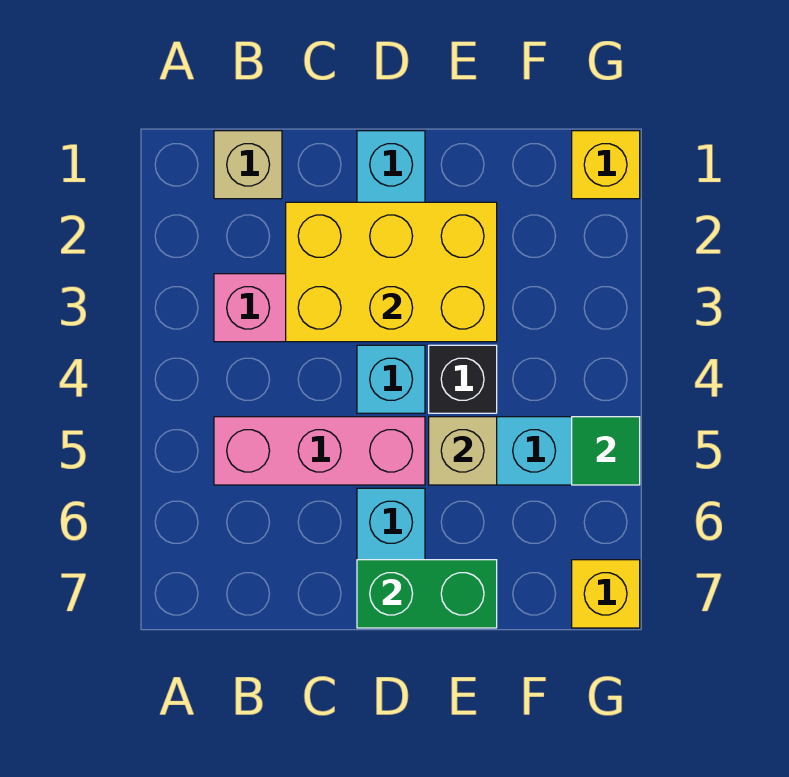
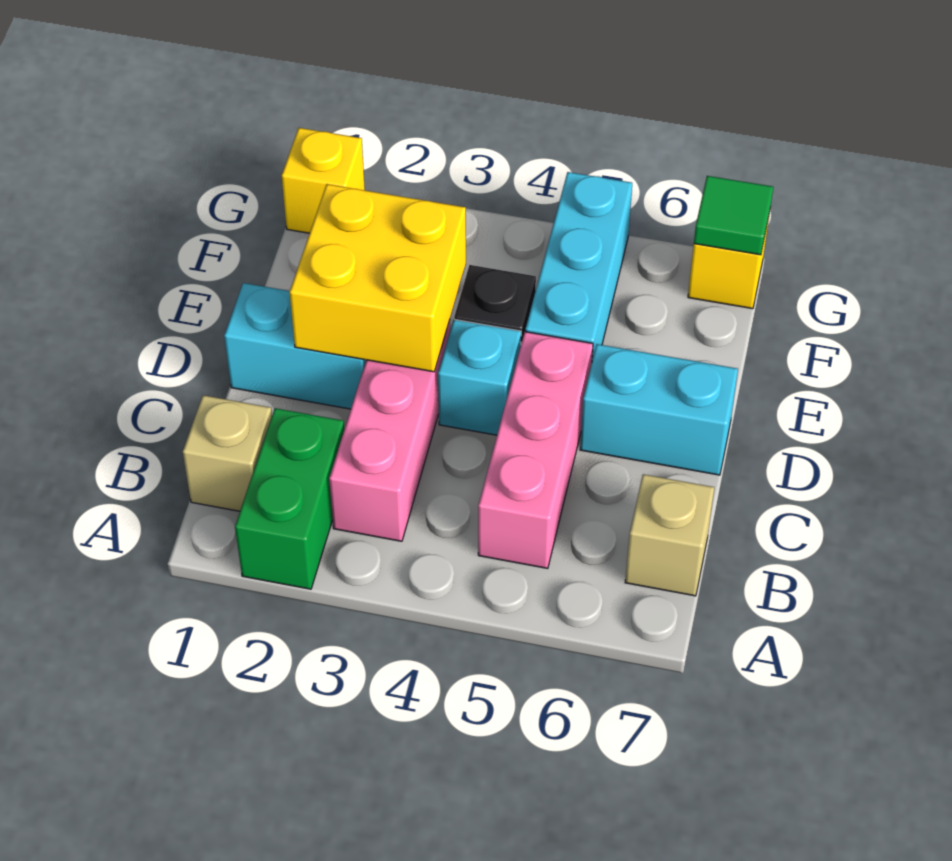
yellow 2x3 brick [286,202,497,342] -> yellow 2x2 brick [290,184,466,372]
green 1x2 brick [357,560,497,628] -> green 1x2 brick moved to [235,408,344,589]
tan 1x1 brick [429,417,497,485] -> tan 1x1 brick moved to [625,474,714,596]
green 1x1 tile [572,417,640,485] -> green 1x1 tile moved to [694,176,773,255]

